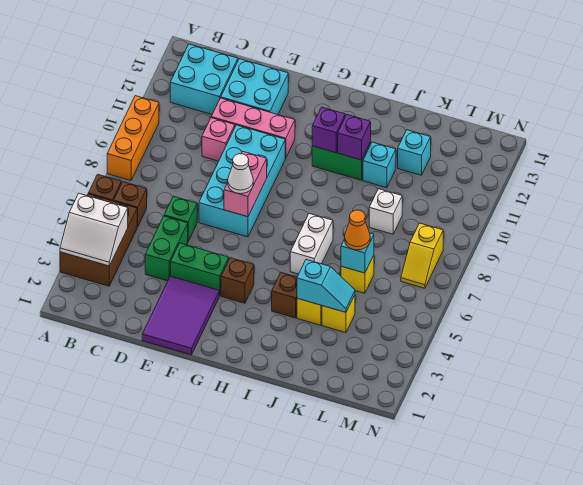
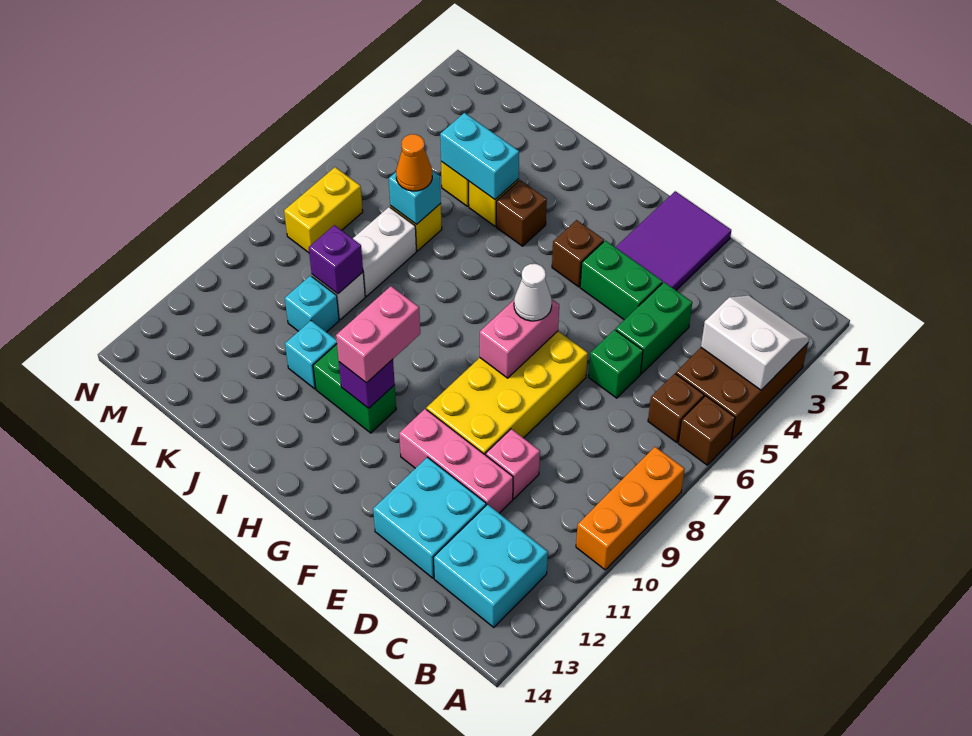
cyan 2x4 brick [199,125,285,237] -> yellow 2x4 brick [426,331,588,455]
none -> pink 1x2 brick [336,286,420,383]
white 1x2 brick [290,214,333,274] -> white 1x2 brick moved to [353,207,416,296]
purple 1x1 brick [338,115,371,160] -> purple 1x1 brick moved to [309,225,363,294]
cyan 1x2 slope [297,260,355,312] -> cyan 1x2 brick [440,113,519,199]
cyan 1x1 brick [398,130,431,175] -> cyan 1x1 brick moved to [285,276,339,332]
yellow 1x2 slope [401,223,443,288] -> yellow 1x2 brick [284,167,363,253]

